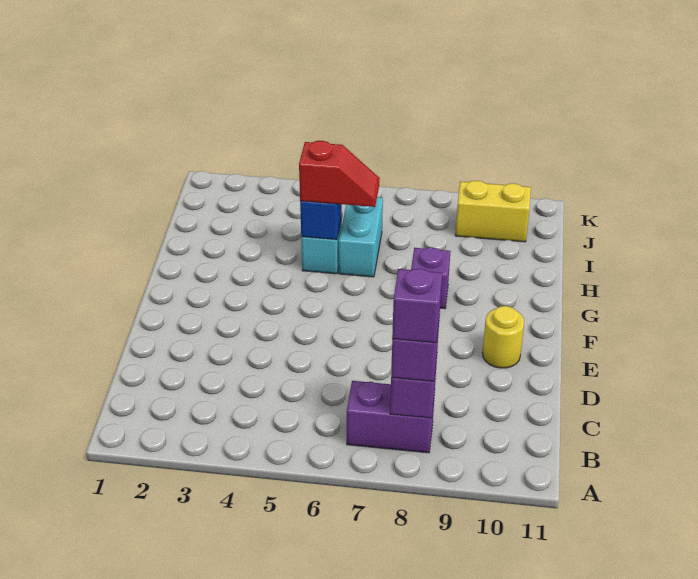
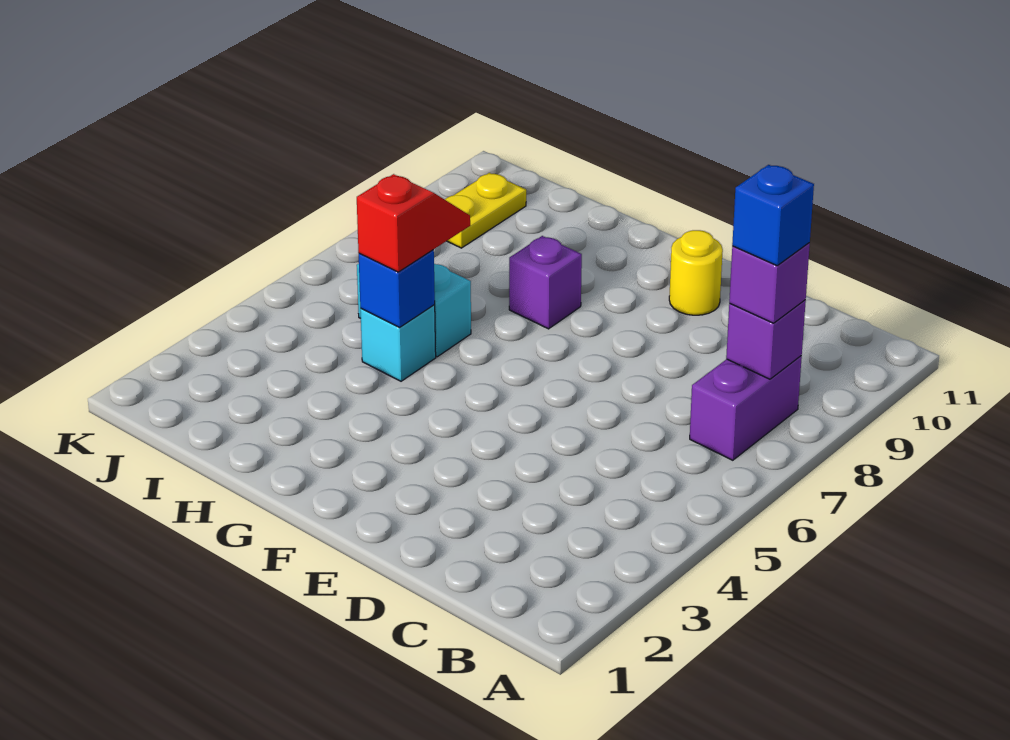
purple 1x1 brick [392,269,442,343] -> blue 1x1 brick [732,165,814,266]
yellow 1x2 brick [455,181,531,242] -> yellow 1x2 plate [445,173,526,248]

